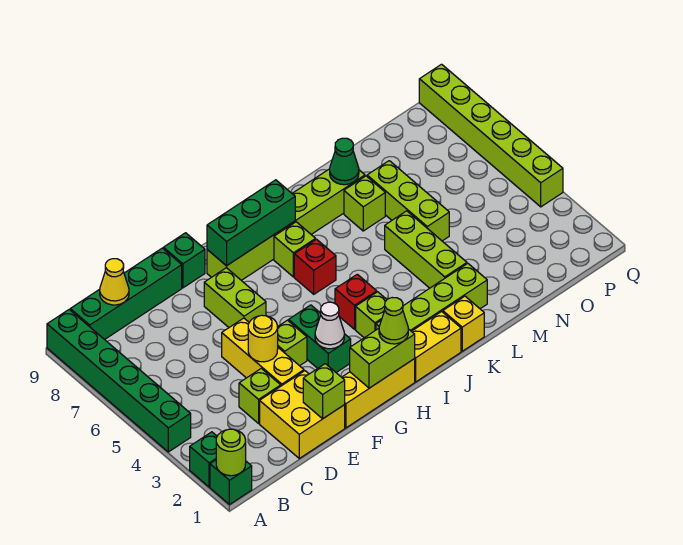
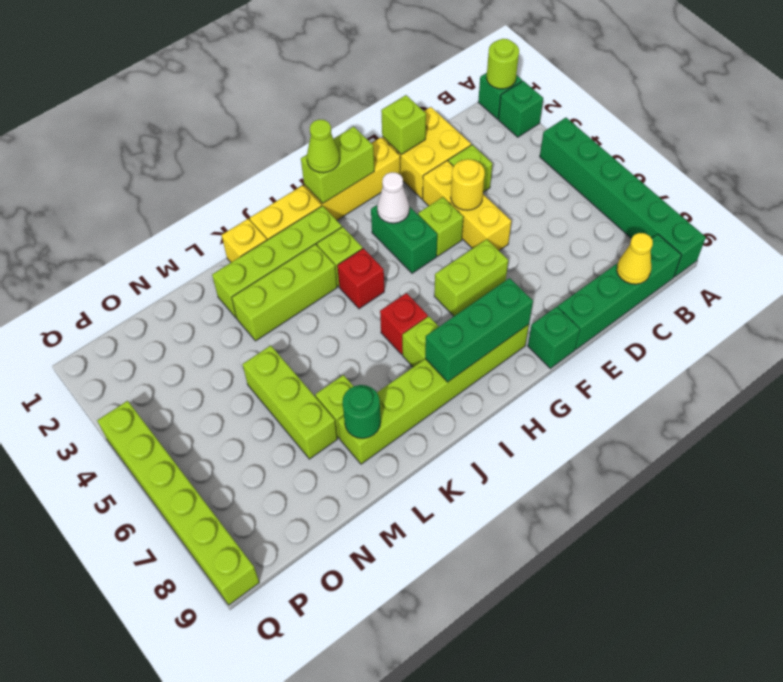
lime 1x2 brick [204,268,266,327] -> lime 1x2 brick turned to [434,239,508,316]
lime 1x3 brick [385,211,467,288] -> lime 1x3 brick turned to [232,244,337,341]
green 1x1 cone [330,138,359,185] -> green 1x1 round brick [343,385,381,438]

